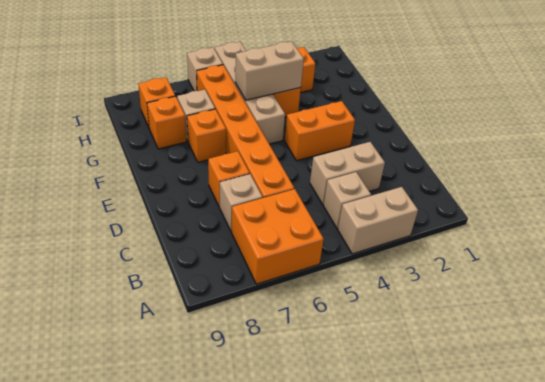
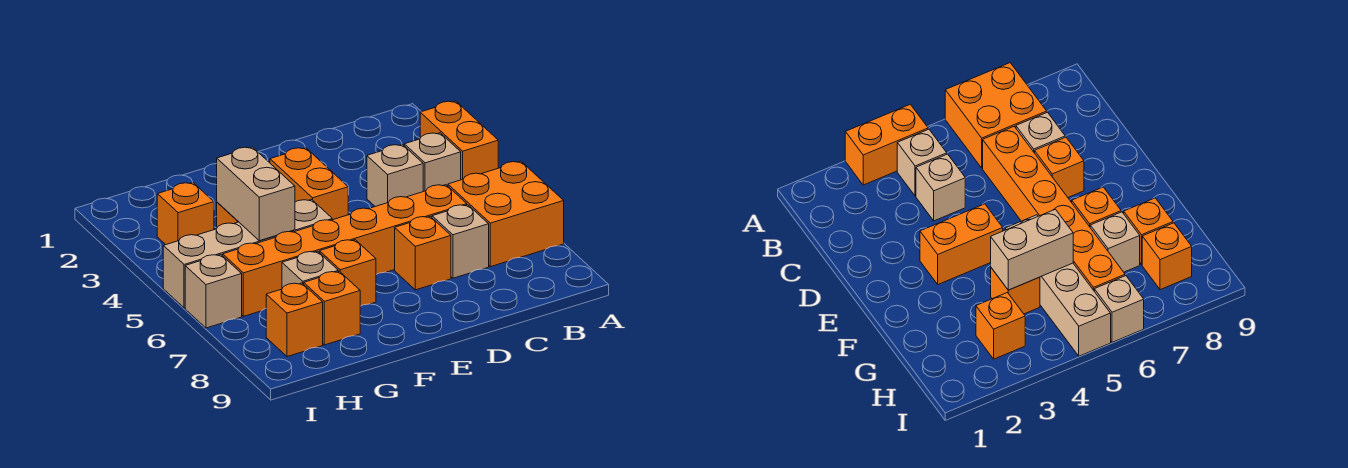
tan 1x2 brick [338,187,418,254] -> orange 1x2 brick [420,101,498,180]
tan 1x2 brick [310,142,385,205] -> tan 1x1 brick [367,145,423,206]

